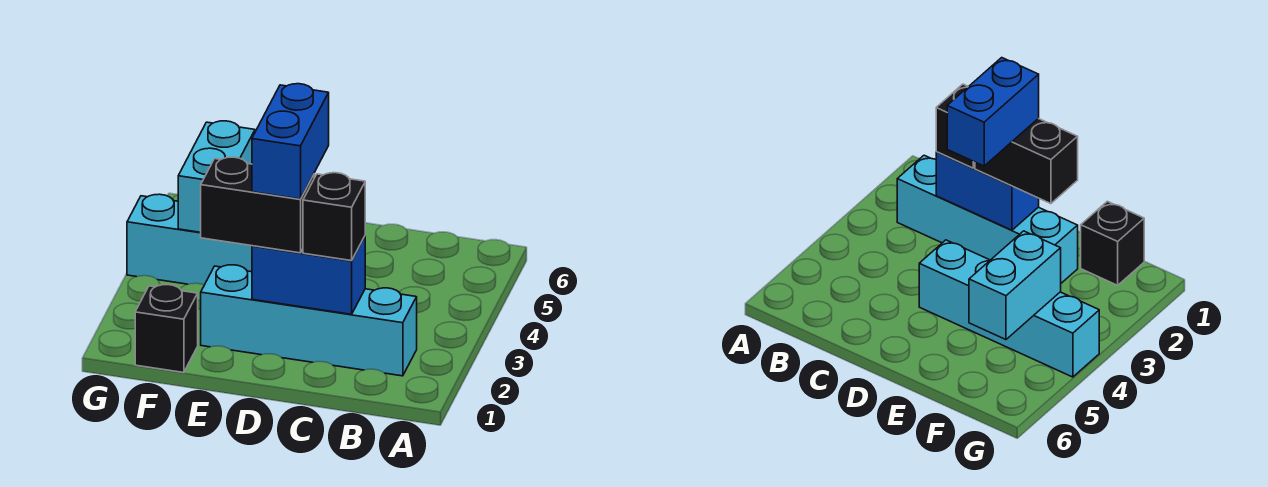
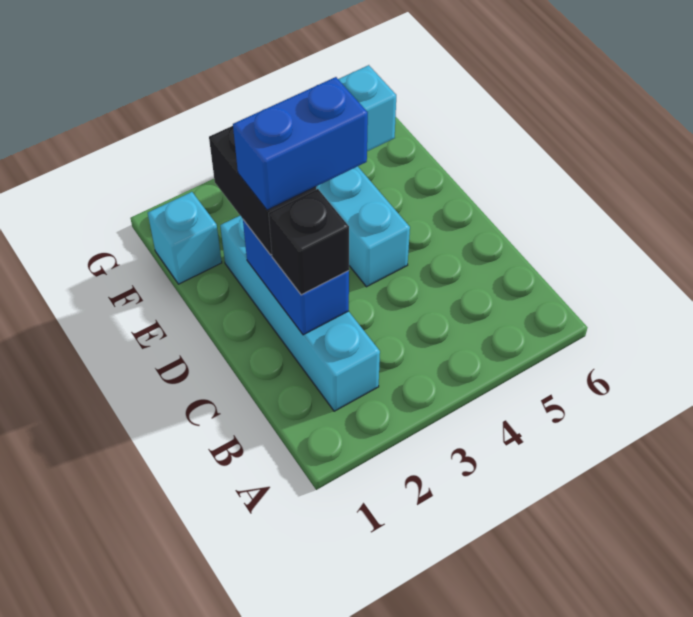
black 1x1 brick [135,285,198,373] -> cyan 1x1 brick [148,192,222,284]

